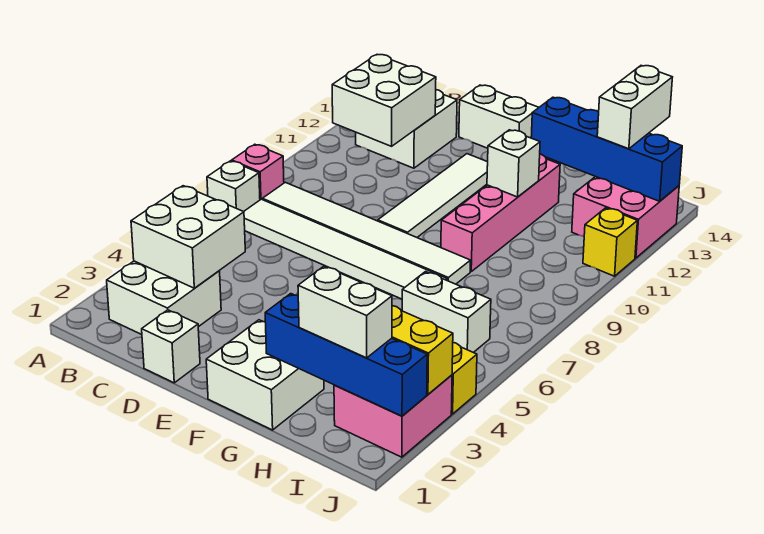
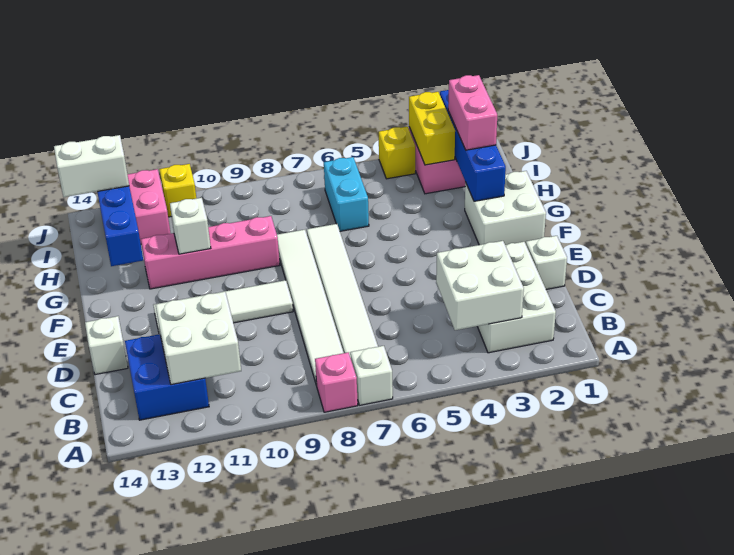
white 2x2 brick [107,261,221,335] -> white 2x3 brick [477,242,556,353]
white 2x2 brick [356,90,457,168] -> blue 2x2 brick [125,334,209,420]
white 1x2 brick [459,85,539,148] -> white 1x1 brick [85,316,128,375]
white 1x2 brick [298,266,392,358] -> pink 1x2 brick [448,75,497,150]
white 1x2 brick [402,272,491,353] -> cyan 1x2 brick [324,157,369,231]

